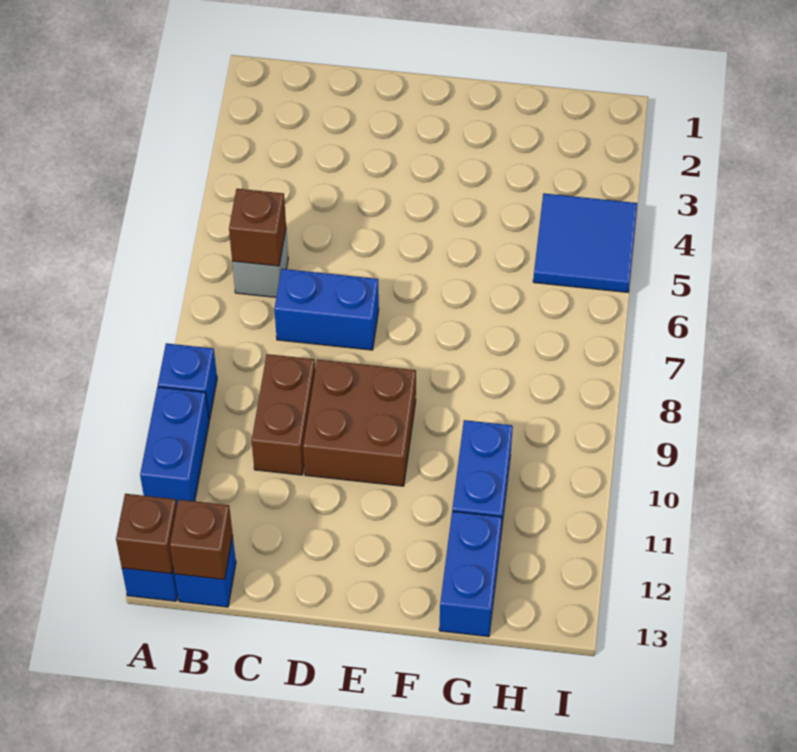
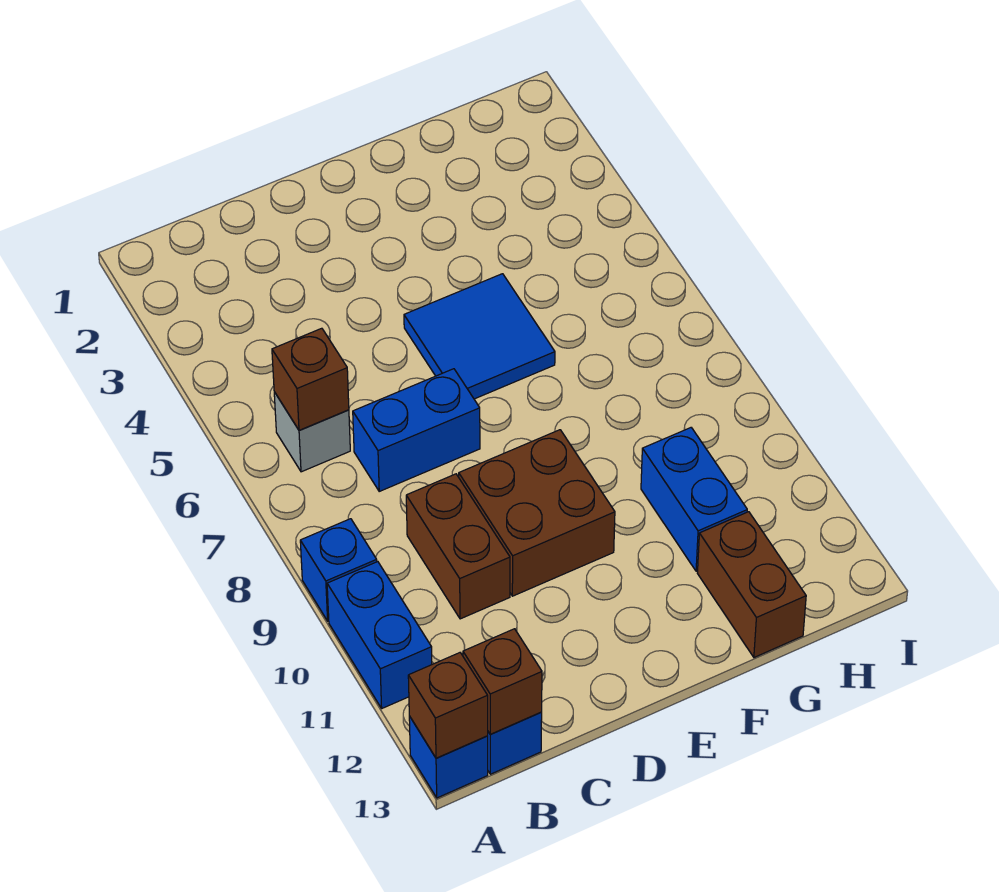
blue 1x2 brick [439,511,502,637] -> brown 1x2 brick [697,512,806,657]
blue 2x2 tile [533,193,637,292] -> blue 2x2 tile moved to [404,274,555,399]

